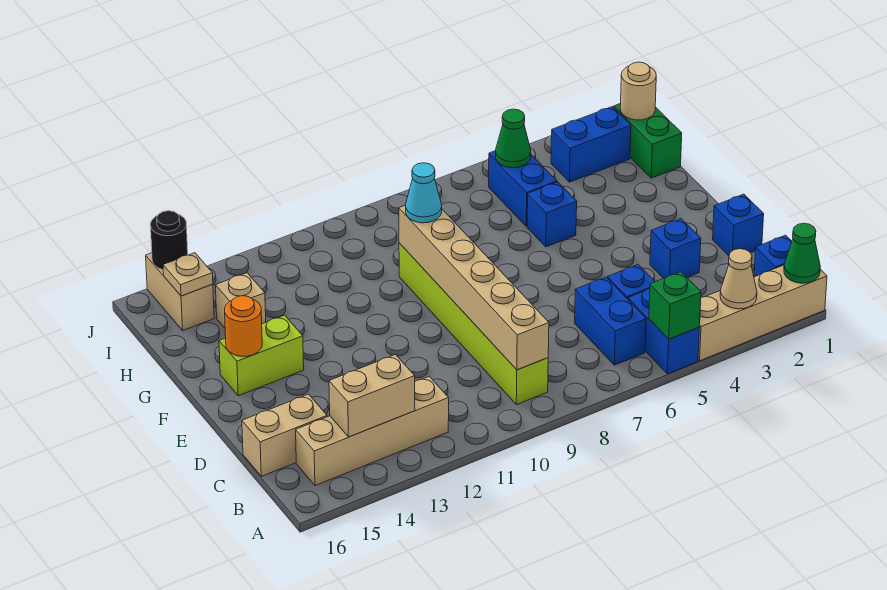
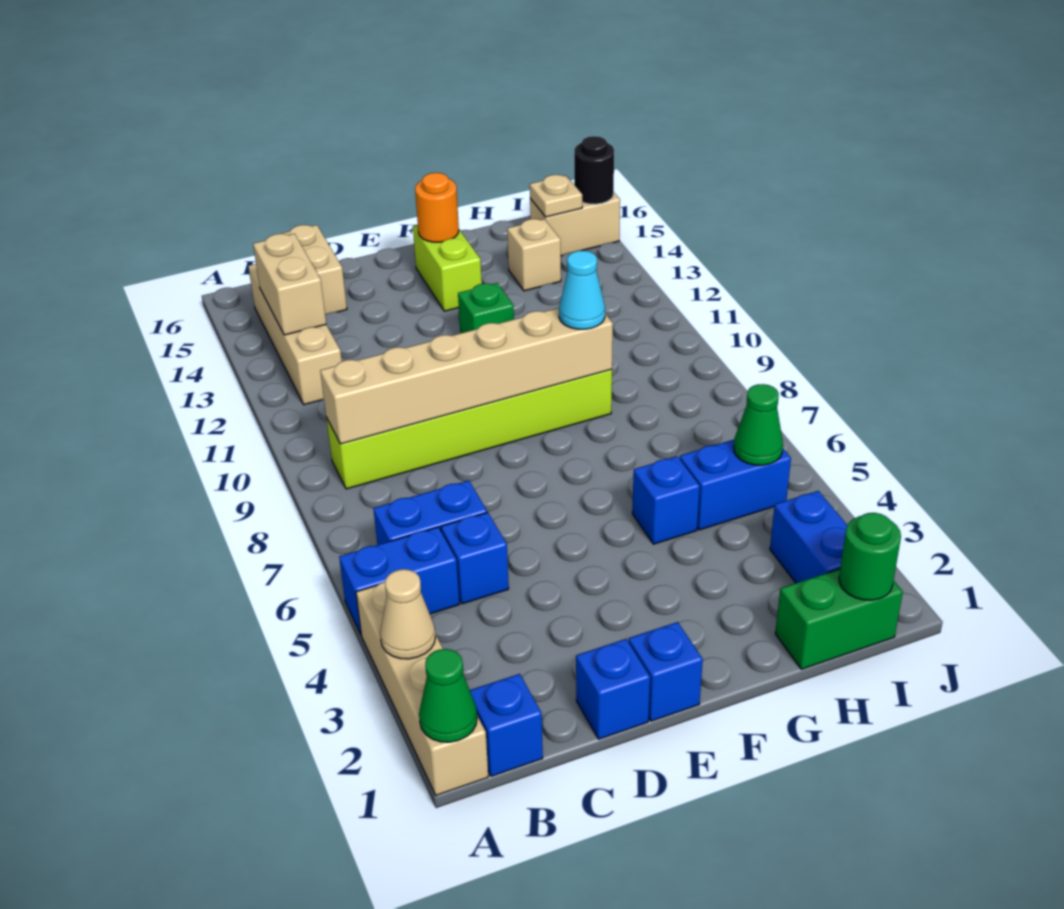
green 1x1 brick [649,272,701,339] -> green 1x1 brick moved to [458,283,514,333]
blue 1x1 brick [650,219,701,278] -> blue 1x1 brick moved to [629,622,703,721]
tan 1x1 round brick [620,62,656,120] -> green 1x1 round brick [839,513,901,600]

